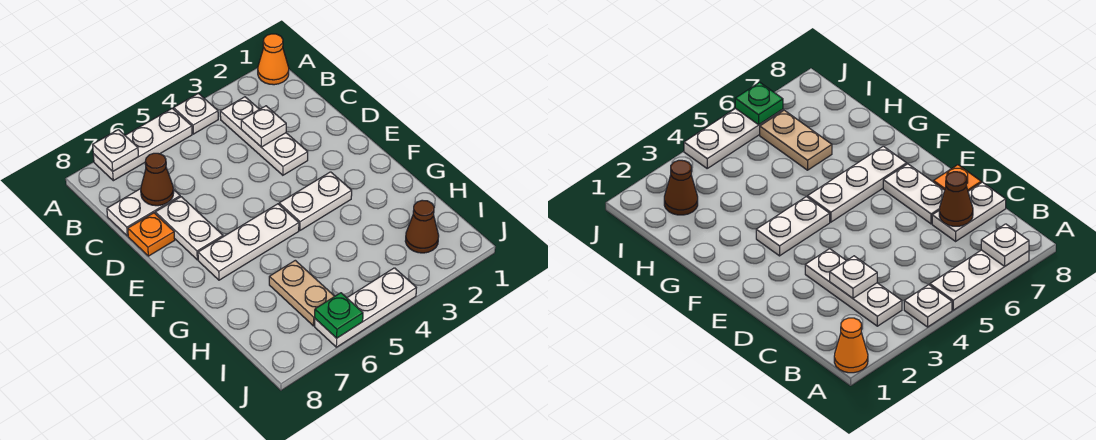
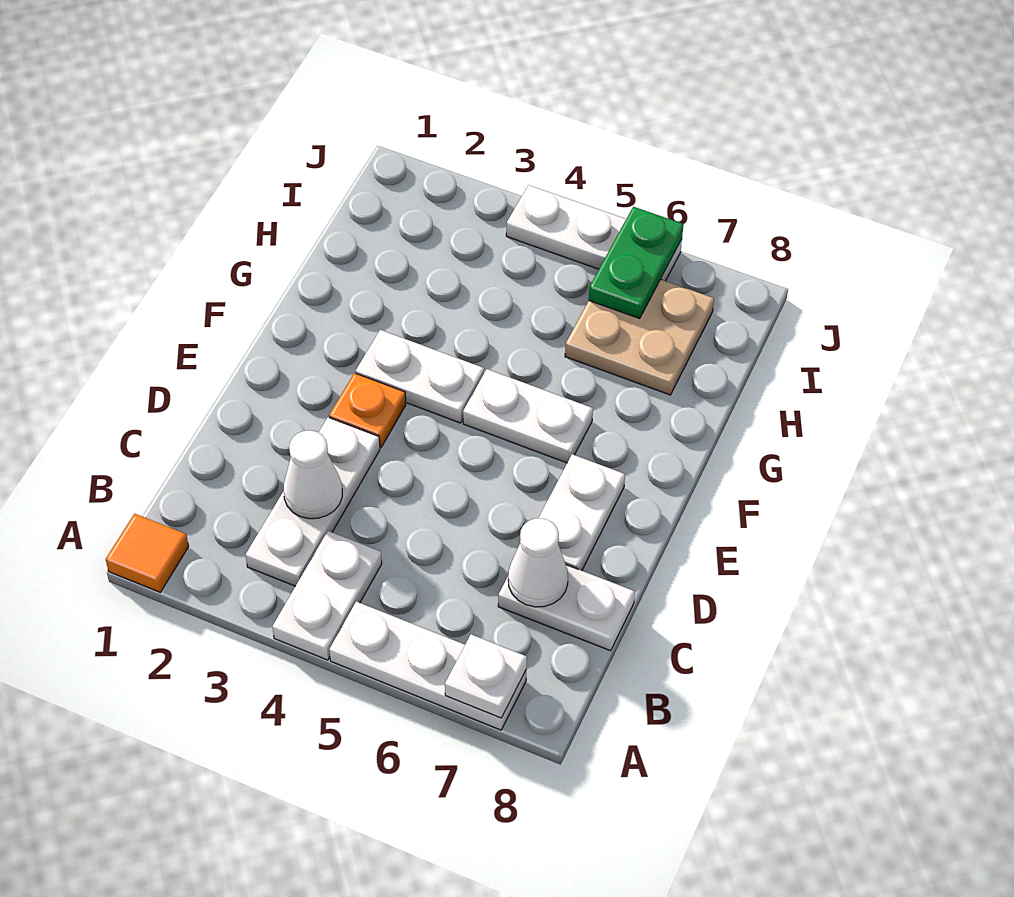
orange 1x1 cone [258,34,289,85] -> orange 1x1 tile [106,514,189,592]
white 1x1 plate [174,93,218,134] -> white 1x2 plate [272,531,382,660]
white 1x1 plate [241,106,286,147] -> white 1x1 cone [284,430,342,519]
brown 1x1 cone [141,153,174,206] -> white 1x1 cone [508,518,568,607]
orange 1x1 plate [128,213,175,256] -> orange 1x1 plate moved to [329,373,406,447]
white 1x3 plate [198,204,299,280] -> white 1x2 plate [463,369,593,463]
tan 1x2 plate [269,260,335,326] -> tan 2x2 plate [565,279,714,395]
brown 1x1 cone [405,200,439,253] -> none
green 1x1 plate [315,293,363,338] -> green 1x2 plate [589,207,684,318]

